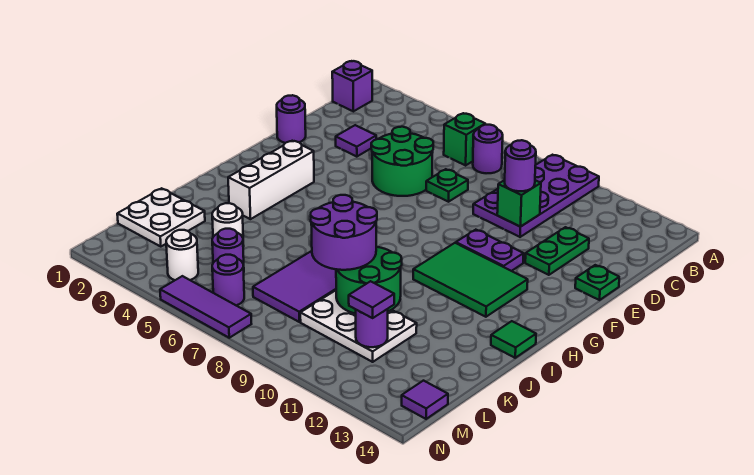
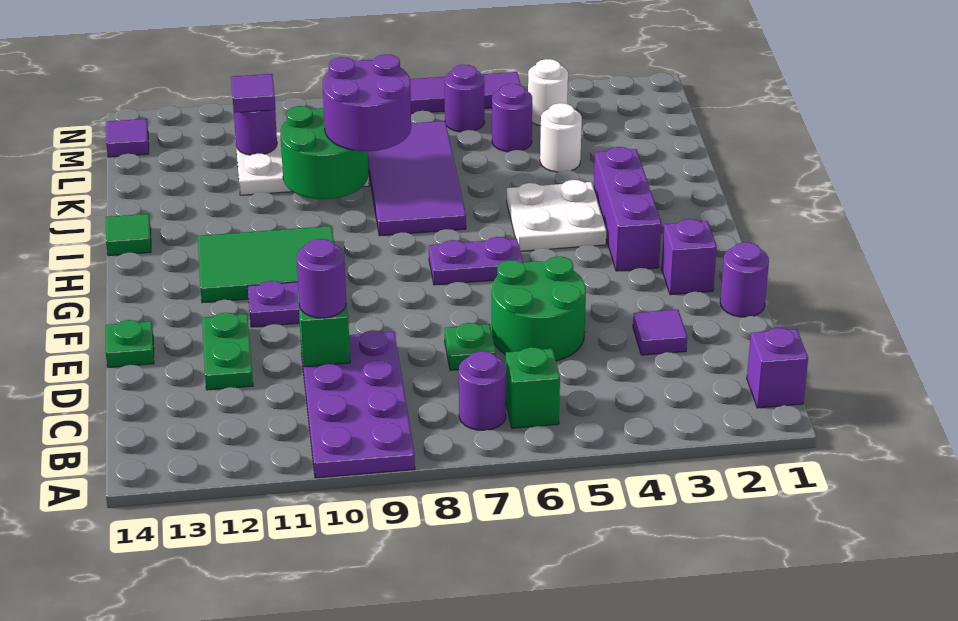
none -> purple 1x1 brick [661,219,717,295]
white 1x3 brick [228,141,314,219] -> purple 1x3 brick [594,147,661,271]
none -> purple 1x2 plate [429,237,523,285]
white 2x2 plate [117,188,205,247] -> white 2x2 plate moved to [507,180,606,251]

